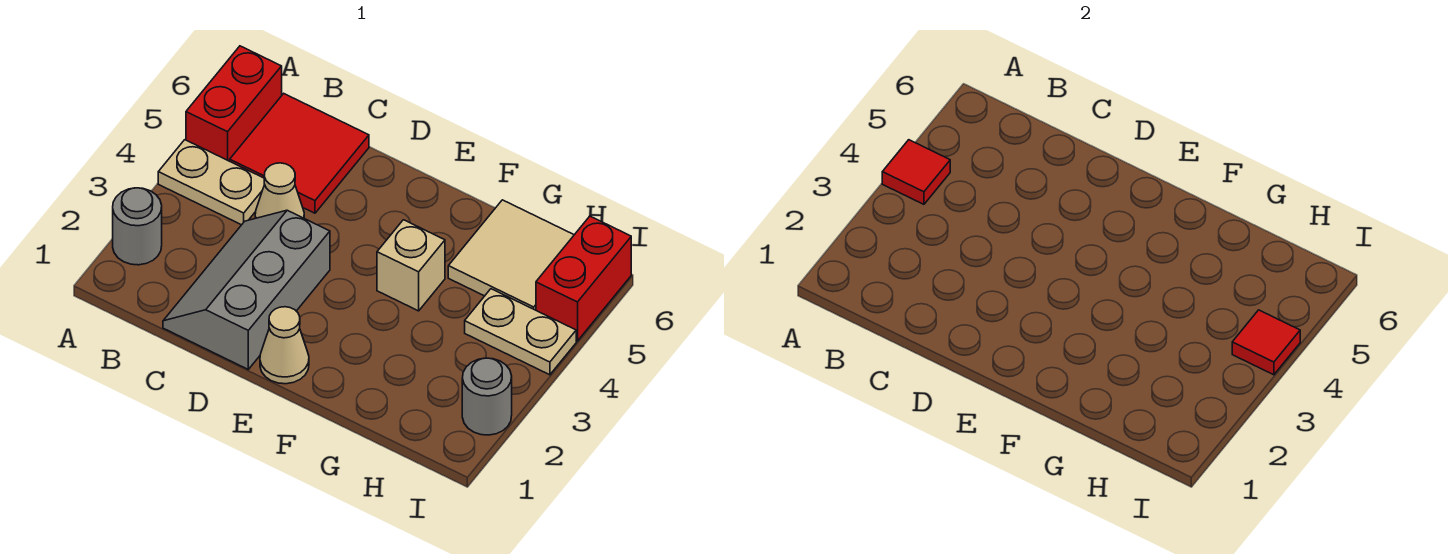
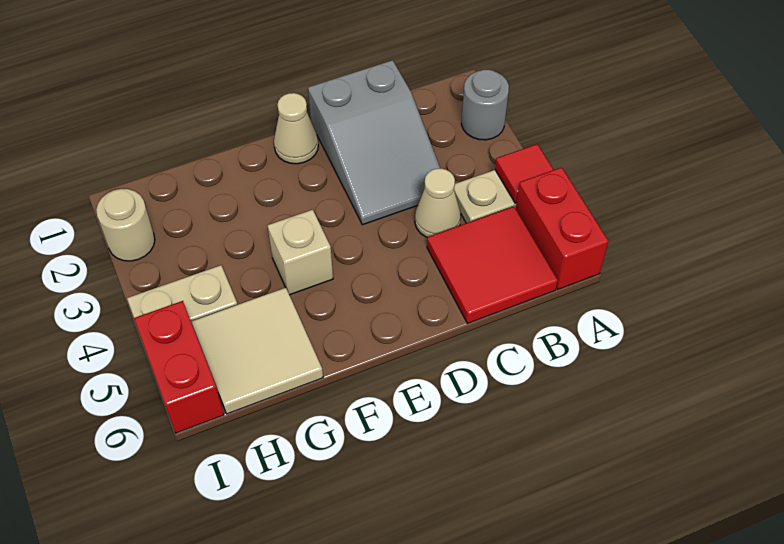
grey 2x3 slope [163,210,330,369] -> grey 2x3 slope turned to [308,60,440,225]
grey 1x1 round brick [462,358,512,435] -> tan 1x1 round brick [96,189,155,261]
red 1x1 tile [1232,310,1300,375] -> none

